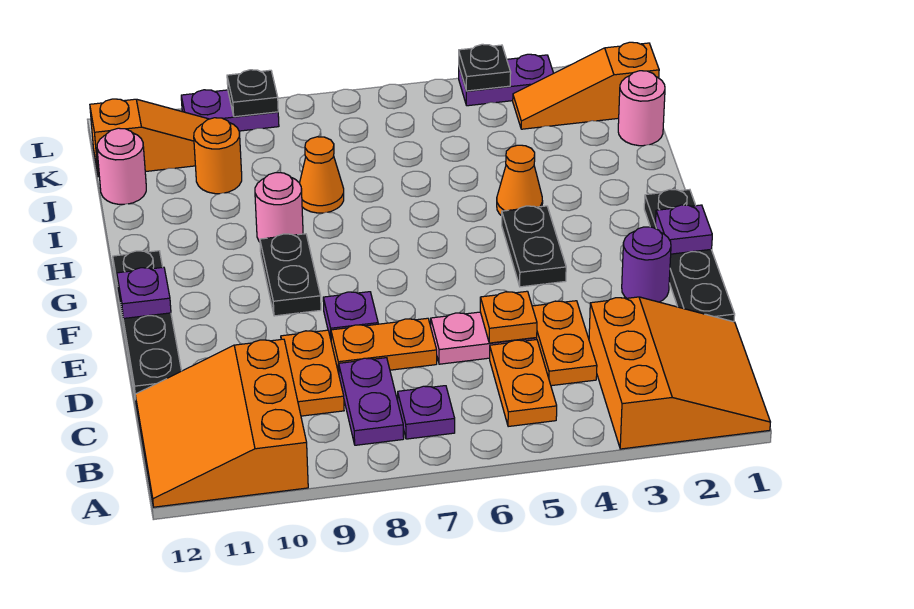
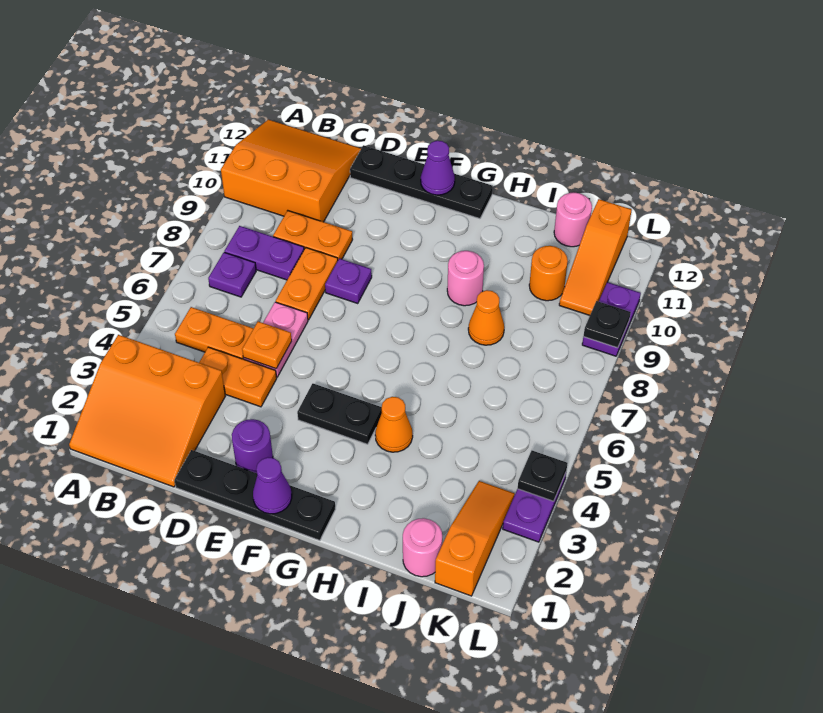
purple 1x1 plate [655,205,712,254] -> purple 1x1 cone [253,457,292,514]
black 1x2 plate [260,234,321,316] -> none
purple 1x1 plate [117,267,171,319] -> purple 1x1 cone [421,141,455,195]

